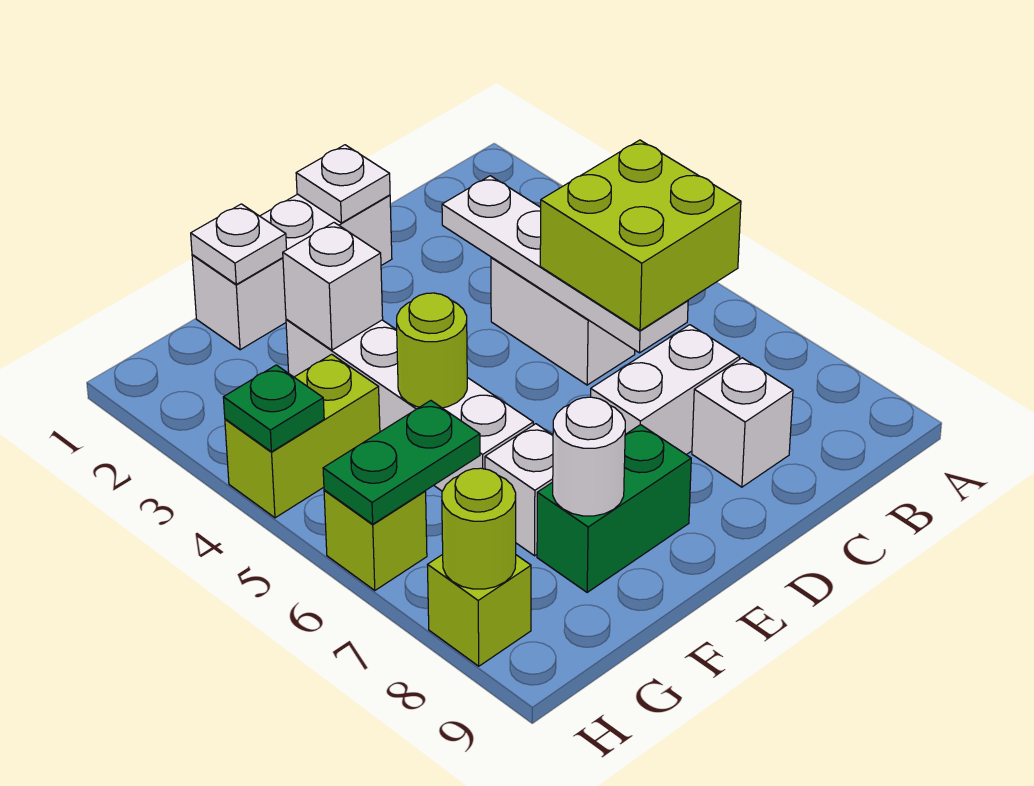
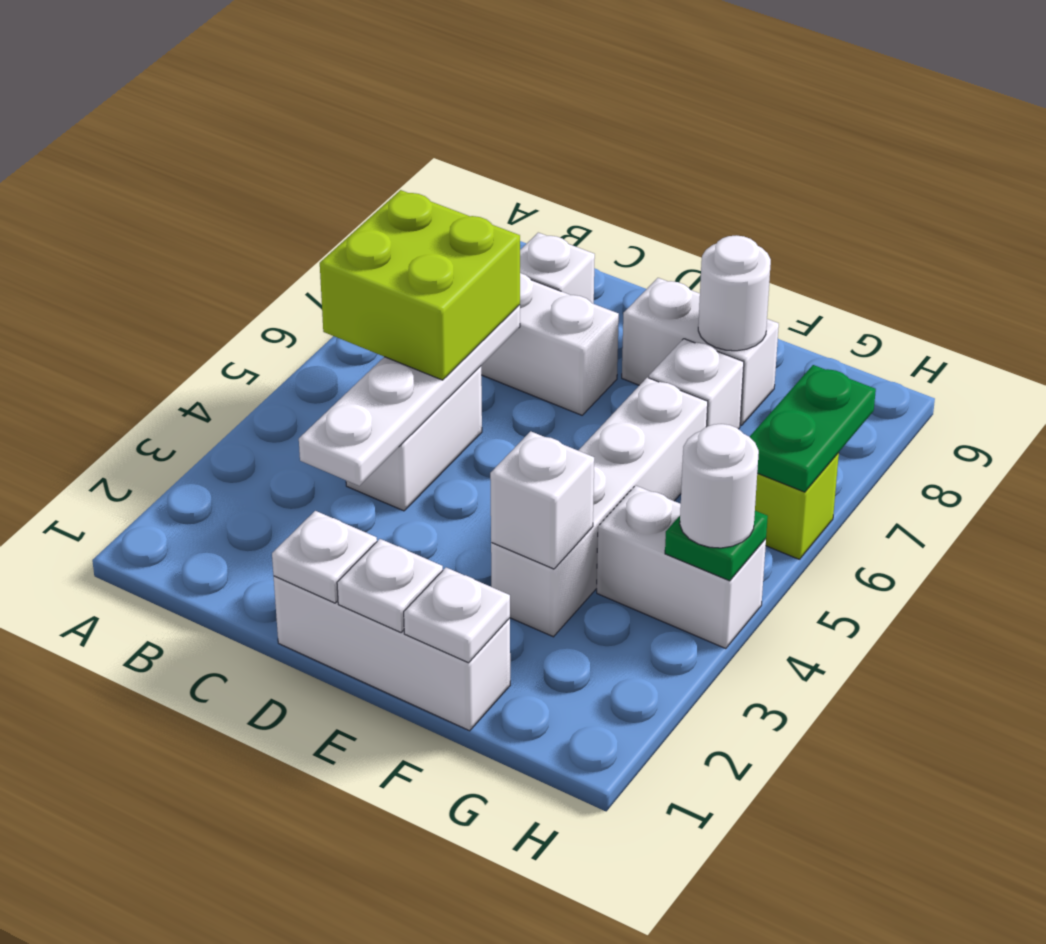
none -> white 1x1 plate [337,539,443,632]
green 1x2 brick [537,425,691,592] -> white 1x2 brick [622,278,779,426]
lime 1x1 round brick [397,293,467,408] -> none
lime 1x2 brick [225,354,380,518] -> white 1x2 brick [597,485,766,649]
green 1x2 plate [323,400,480,524] -> green 1x2 plate turned to [750,365,876,492]
none -> white 1x1 round brick [680,424,759,548]
lime 1x1 brick [428,554,531,666] -> none
lime 1x1 round brick [442,468,516,589] -> none

